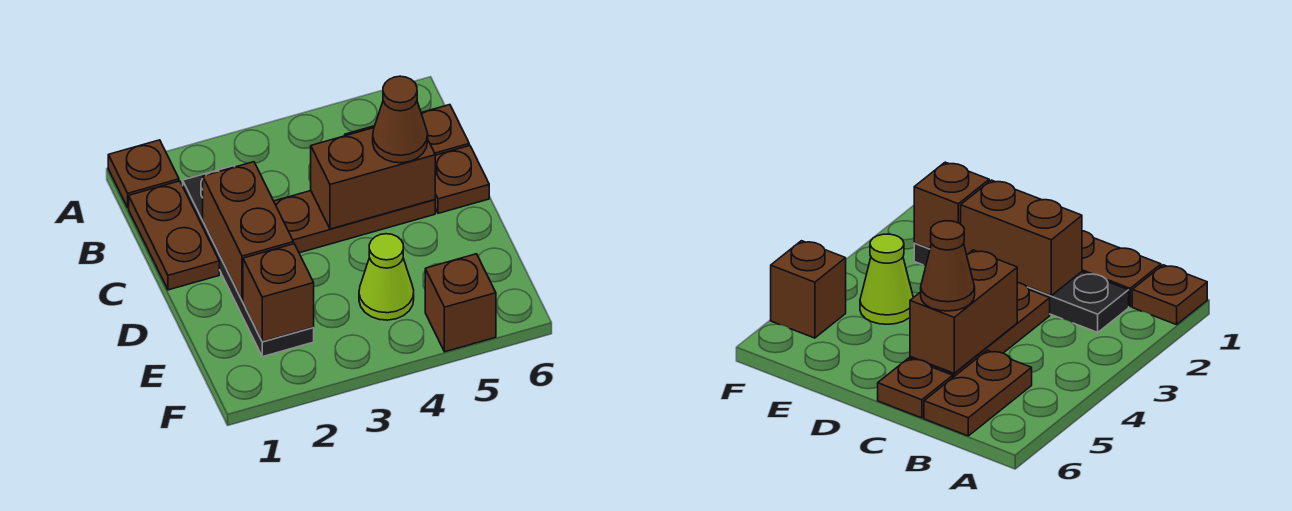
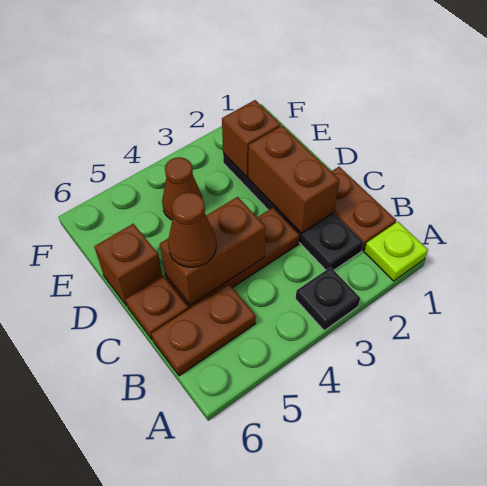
brown 1x1 plate [108,140,179,208] -> lime 1x1 plate [364,222,428,281]
none -> black 1x1 plate [295,267,360,331]
lime 1x1 cone [359,234,414,320] -> brown 1x1 cone [162,157,203,220]
brown 1x1 brick [425,254,496,352] -> brown 1x1 brick moved to [94,224,162,306]

